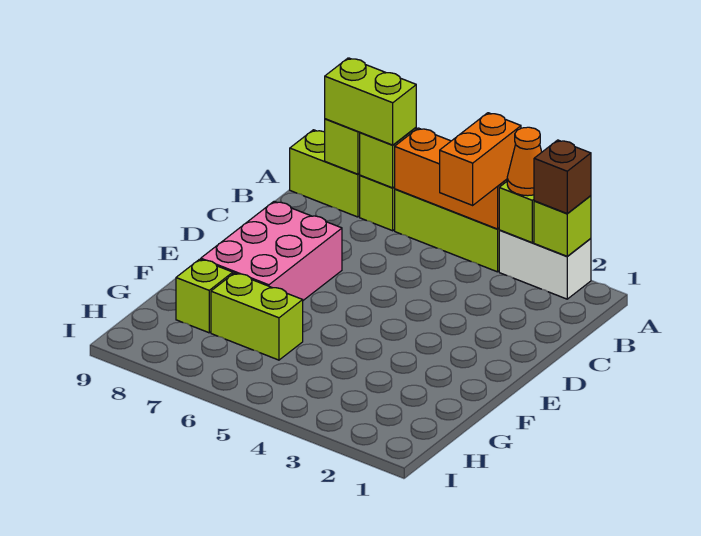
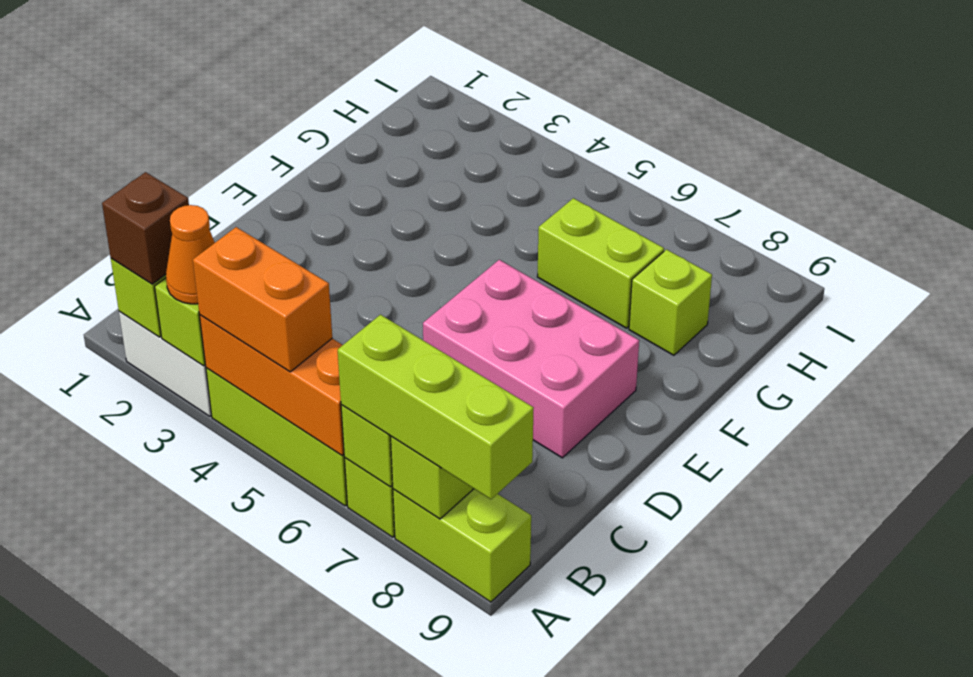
orange 1x2 brick [440,113,521,205] -> orange 1x2 brick turned to [193,227,332,372]
lime 1x2 brick [325,58,416,145] -> lime 1x3 brick [338,315,534,499]
pink 2x3 brick [201,201,342,300] -> pink 2x3 brick turned to [423,260,639,458]

